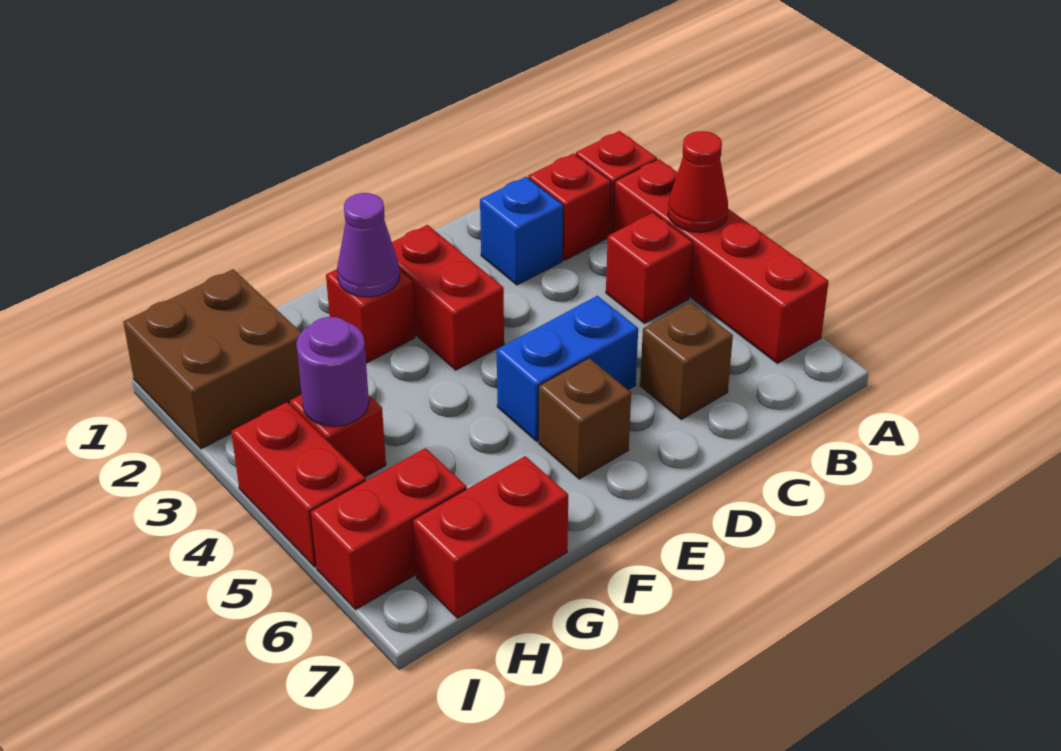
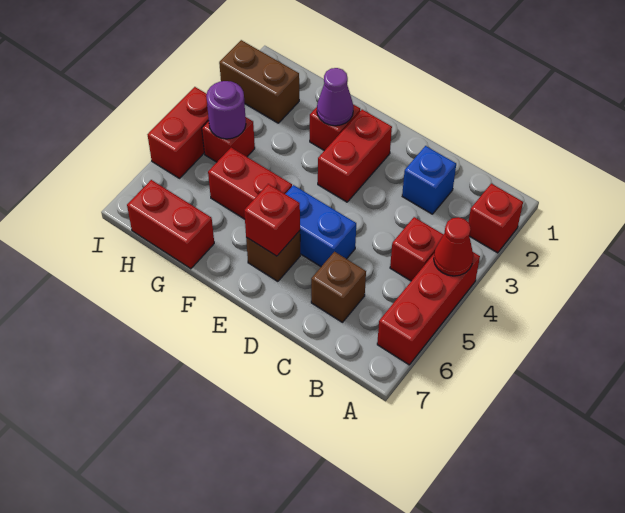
red 1x4 brick [613,159,829,363] -> red 1x3 brick [377,252,480,365]
red 1x1 brick [528,153,611,260] -> red 1x1 brick moved to [244,184,300,256]
brown 2x2 brick [123,269,302,449] -> brown 1x2 brick [219,40,299,123]
red 1x2 brick [311,448,467,609] -> red 1x2 brick moved to [208,148,292,219]

